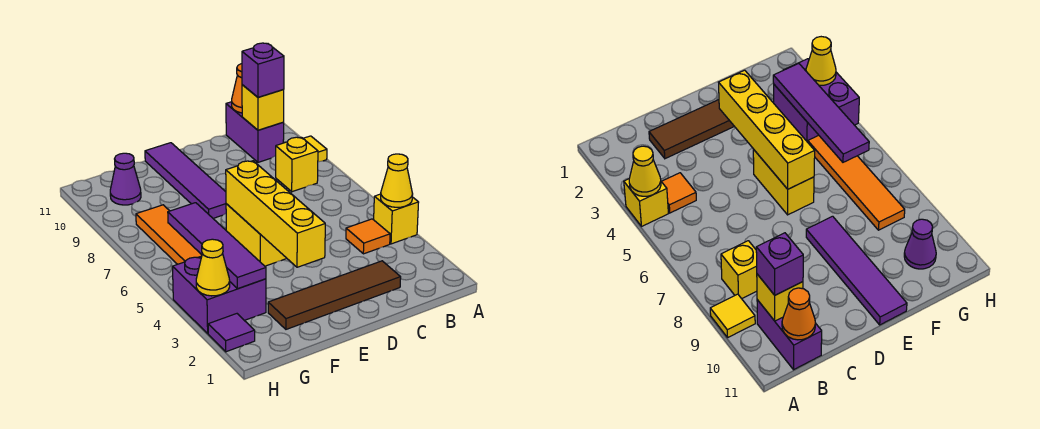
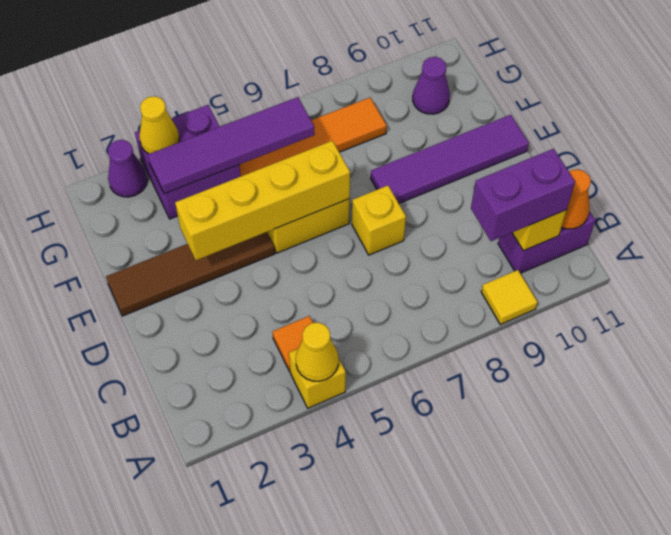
yellow 1x1 brick [276,137,318,192] -> yellow 1x1 brick moved to [352,185,406,255]
purple 1x1 brick [242,43,284,97] -> purple 1x2 brick [471,149,575,241]
brown 1x4 tile [268,261,401,329] -> brown 1x4 tile turned to [106,232,275,316]
purple 1x1 tile [208,314,255,352] -> purple 1x1 cone [108,140,147,197]

